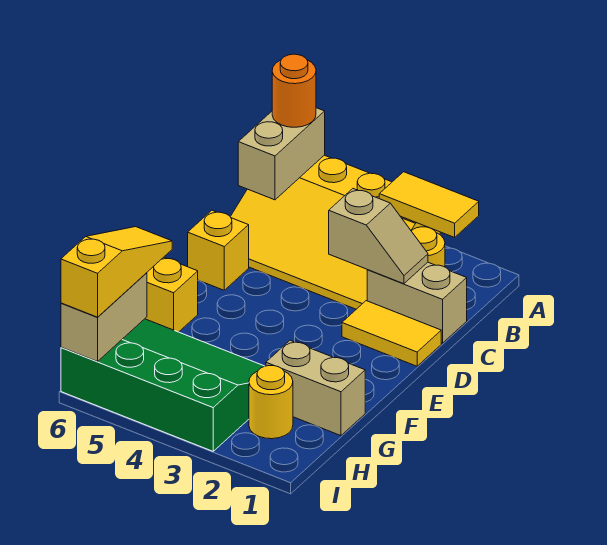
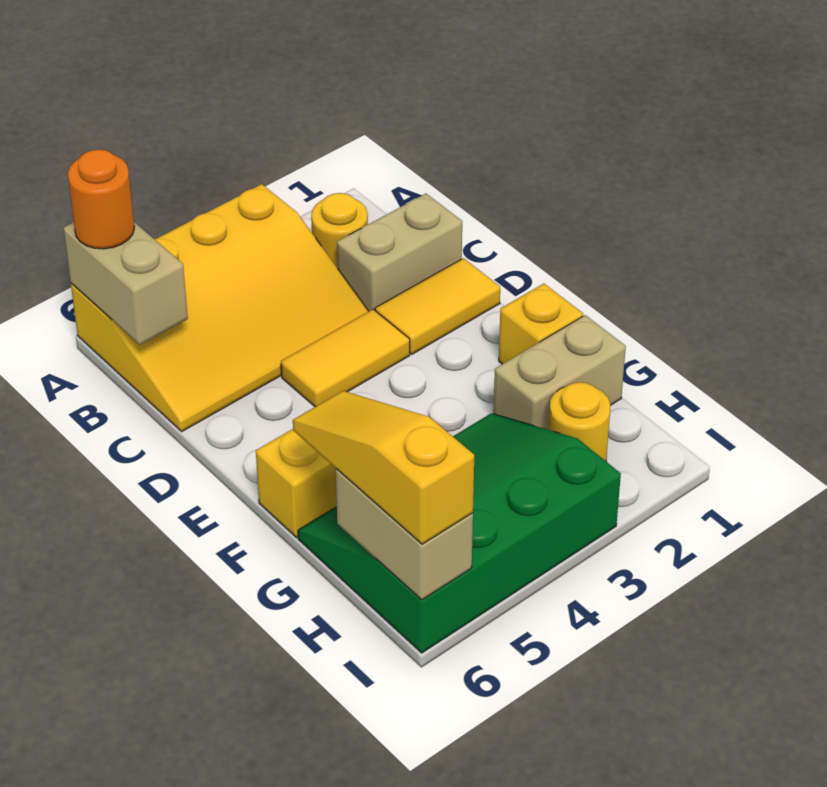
yellow 1x2 tile [379,172,479,237] -> yellow 1x2 tile moved to [281,309,410,407]
tan 1x2 slope [329,189,428,284] -> none
yellow 1x1 brick [188,210,249,290] -> yellow 1x1 brick moved to [499,283,583,364]

